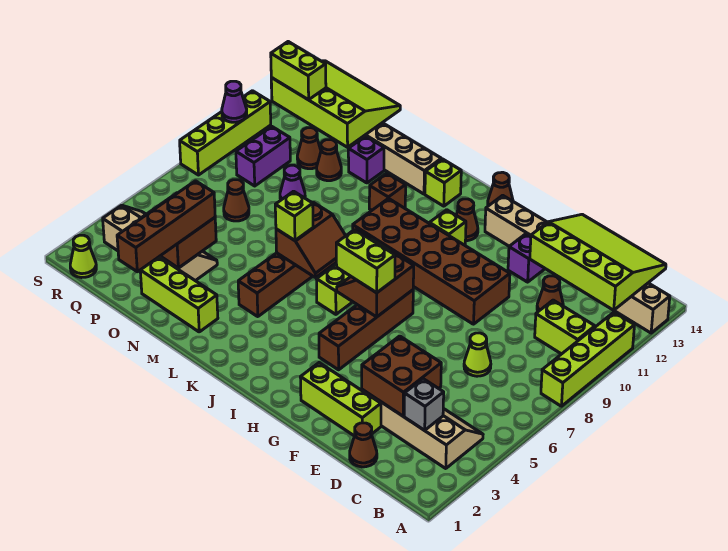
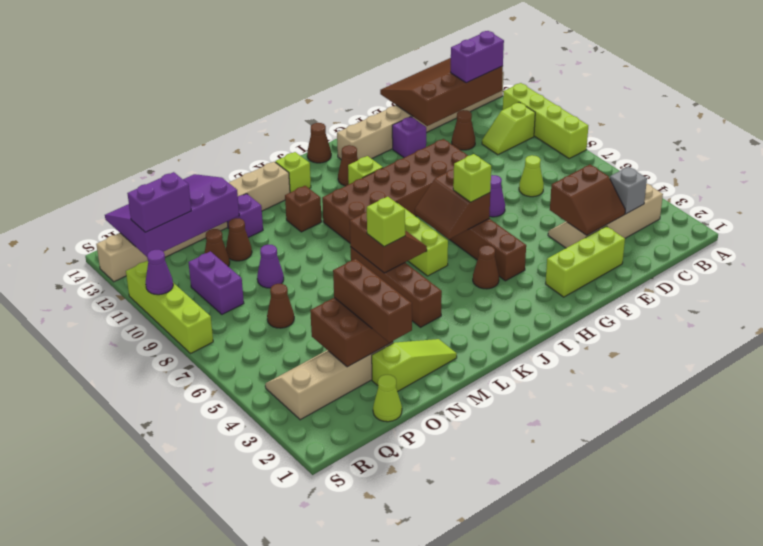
lime 1x2 brick [535,300,595,354] -> lime 1x2 slope [482,102,535,155]
lime 3x4 slope [530,214,666,310] -> brown 3x4 slope [380,58,503,126]
none -> purple 1x2 brick [451,31,504,83]
brown 1x1 cone [350,423,377,467] -> brown 1x1 cone moved to [473,245,499,289]
brown 2x2 brick [362,336,441,416] -> brown 2x2 slope [550,164,625,235]
none -> purple 1x1 cone [489,175,505,217]
lime 1x2 brick [336,230,395,293] -> lime 1x1 brick [453,154,491,202]
lime 1x3 brick [140,257,218,332] -> lime 1x3 slope [372,339,457,392]
brown 1x4 brick [117,181,215,272] -> brown 1x3 brick [333,259,412,343]
lime 3x4 slope [271,61,400,147] -> purple 3x4 slope [105,174,239,257]
lime 1x2 brick [271,42,326,100] -> purple 1x2 brick [127,172,191,232]
lime 1x1 cone [70,235,96,278] -> lime 1x1 cone moved to [373,375,402,422]

